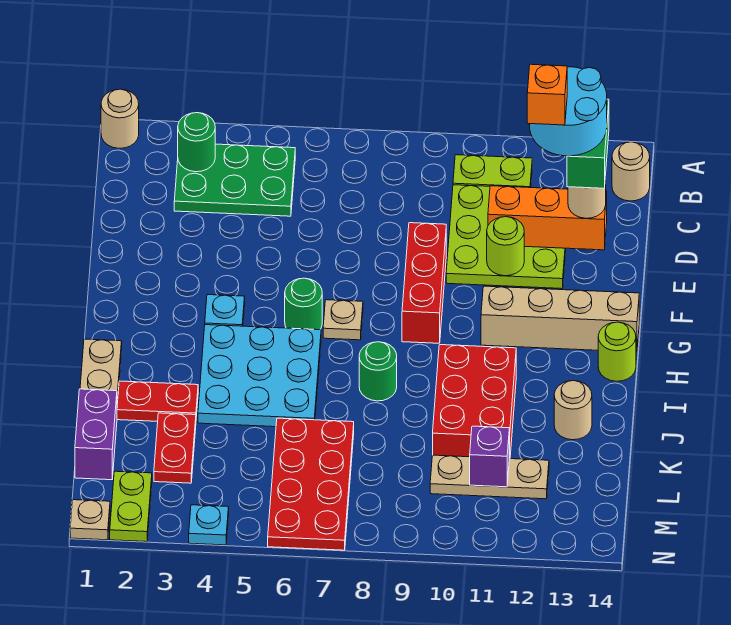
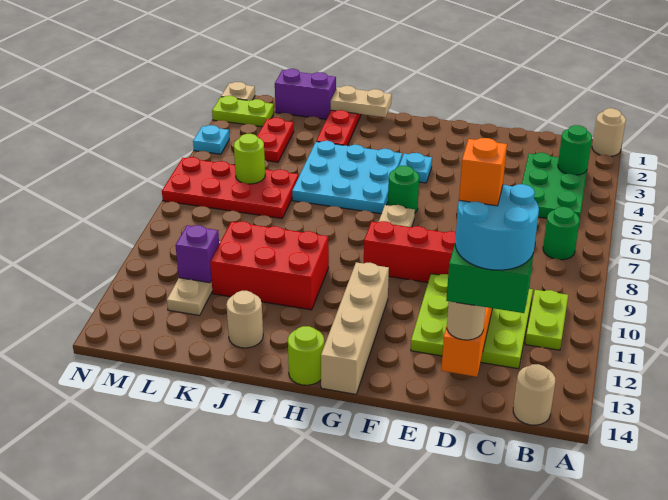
lime 1x1 round brick [487,217,524,276] -> lime 1x1 round brick moved to [234,134,265,184]
green 1x1 round brick [359,342,397,401] -> green 1x1 round brick moved to [543,207,580,260]
red 1x2 plate [154,413,196,483] -> red 1x2 plate turned to [257,118,294,162]

